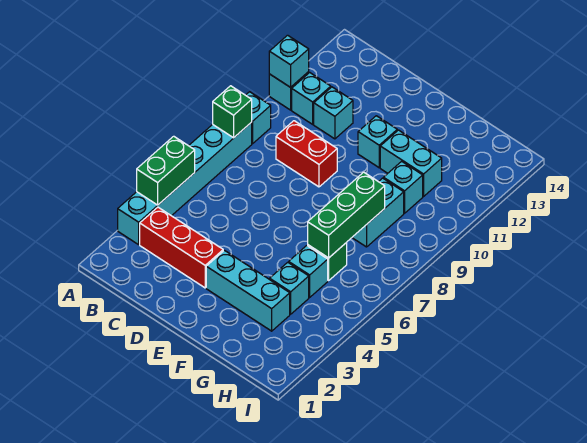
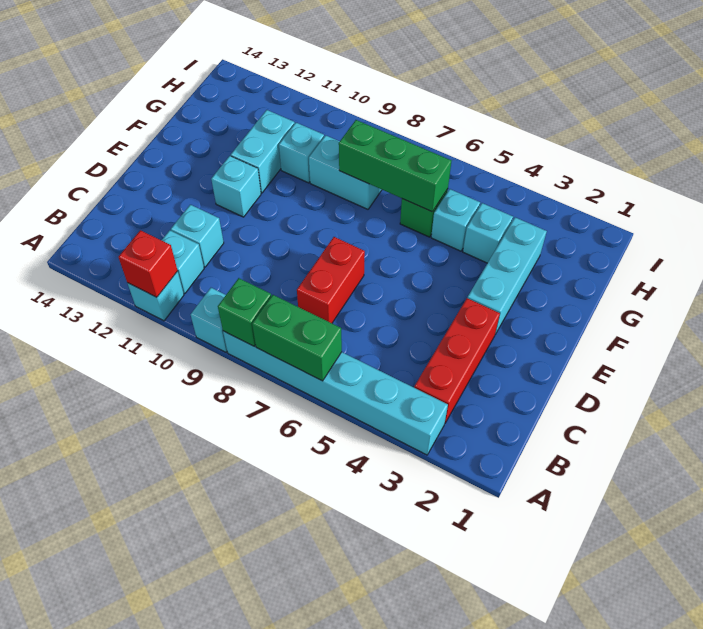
green 1x2 brick [137,136,195,205] -> green 1x2 brick moved to [252,295,342,381]
cyan 1x1 brick [269,35,309,87] -> red 1x1 brick [119,230,178,297]
red 1x2 brick [276,121,337,187] -> red 1x2 brick moved to [297,237,365,323]

